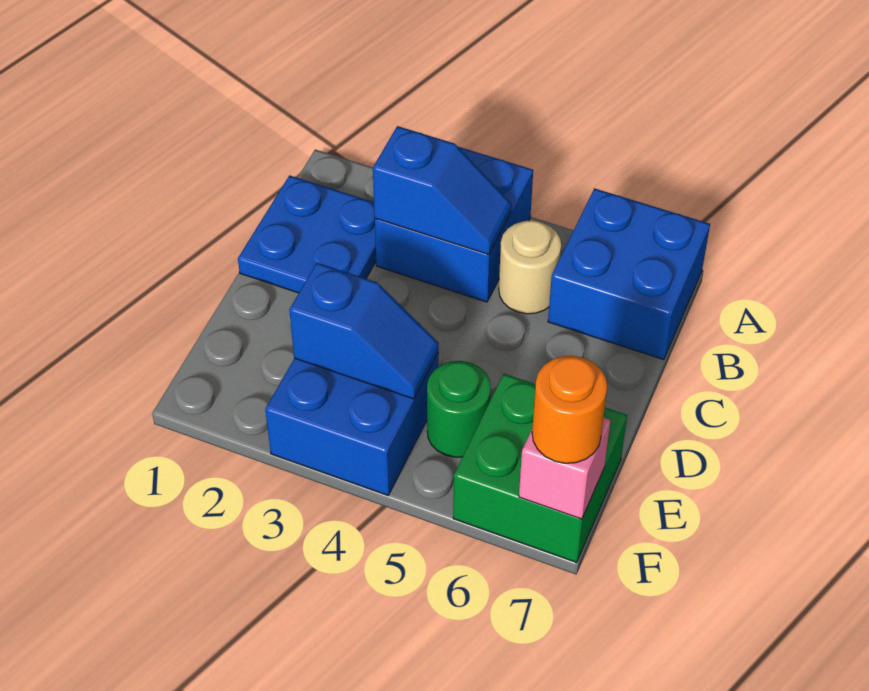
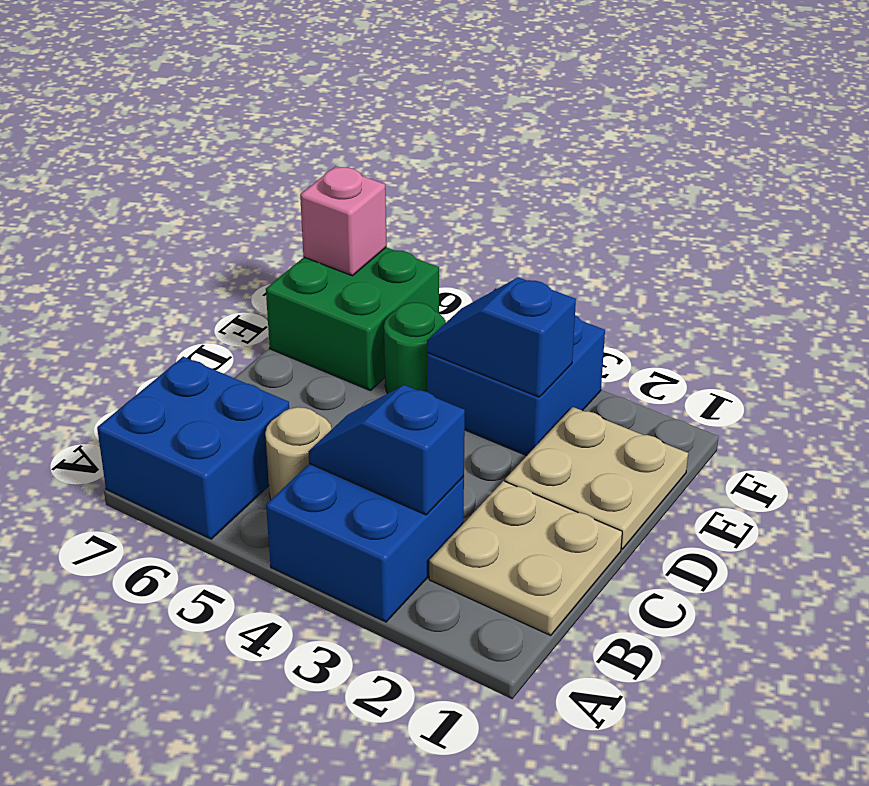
blue 2x2 plate [238,175,376,293] -> tan 2x2 plate [429,481,622,636]
none -> tan 2x2 plate [505,407,688,549]
orange 1x1 round brick [532,356,607,463] -> none

